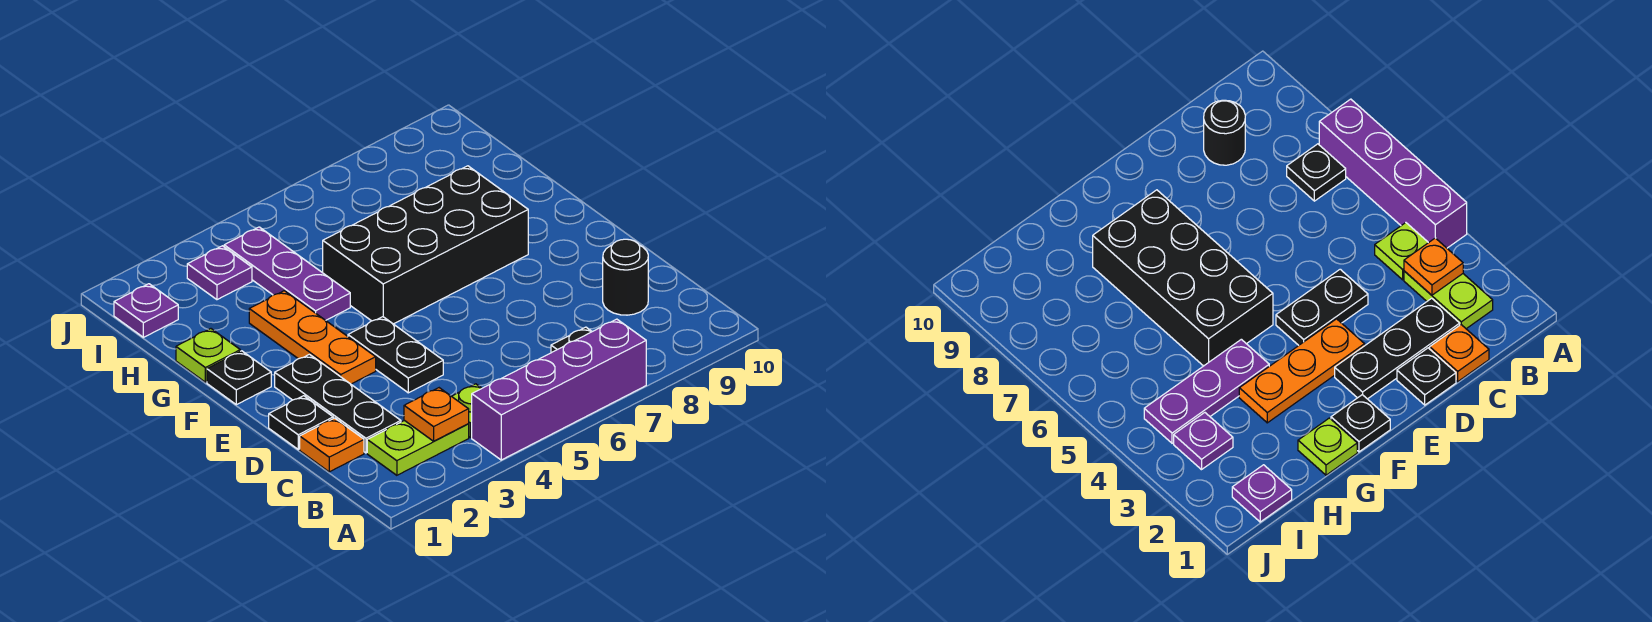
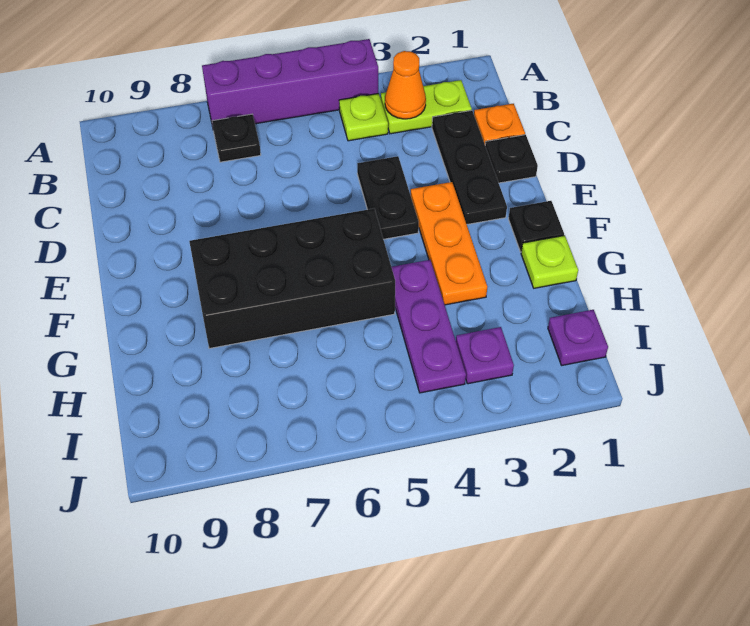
orange 1x1 plate [404,388,469,441] -> orange 1x1 cone [385,51,426,119]
black 1x1 round brick [603,239,648,315] -> none

